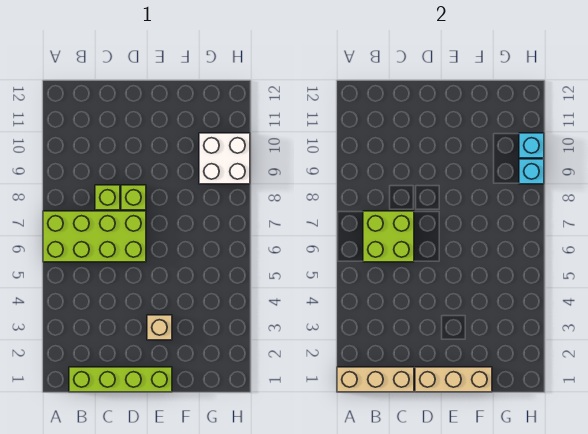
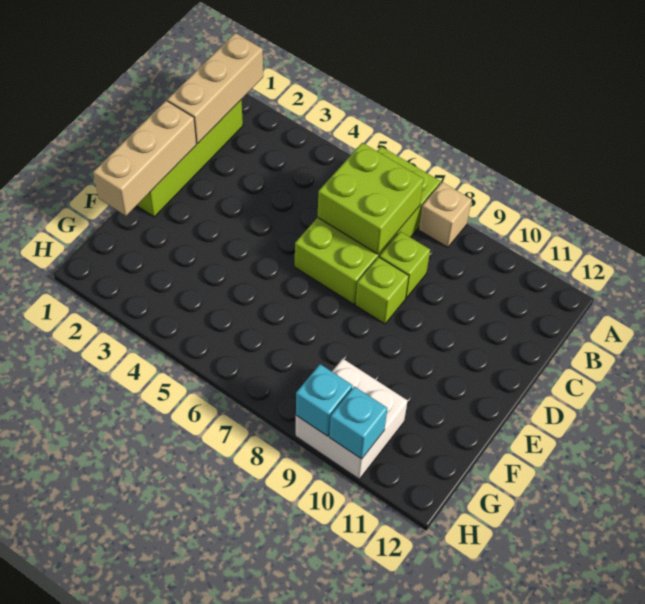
tan 1x1 brick [147,315,172,340] -> tan 1x1 brick moved to [419,182,472,247]

